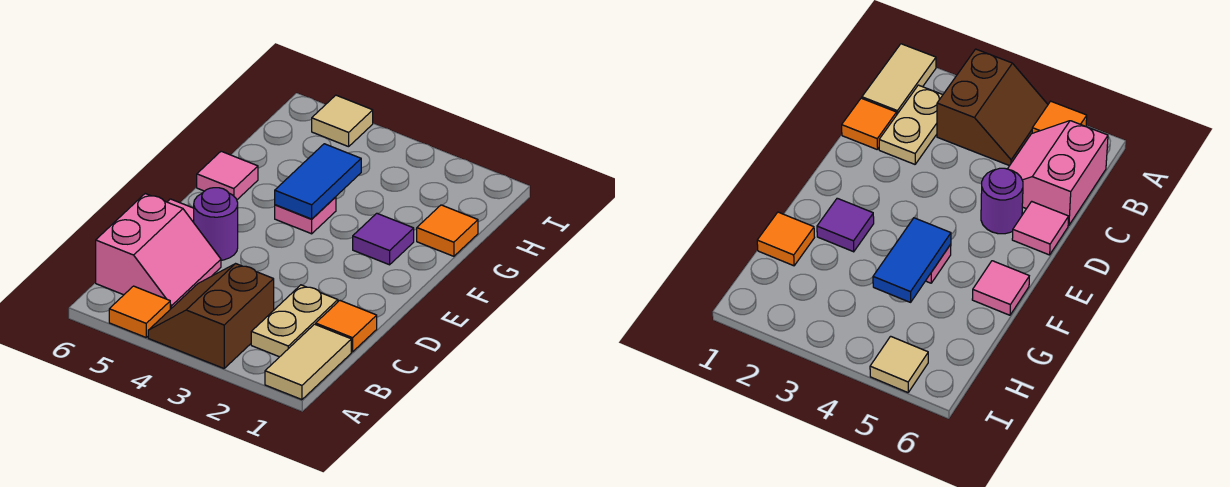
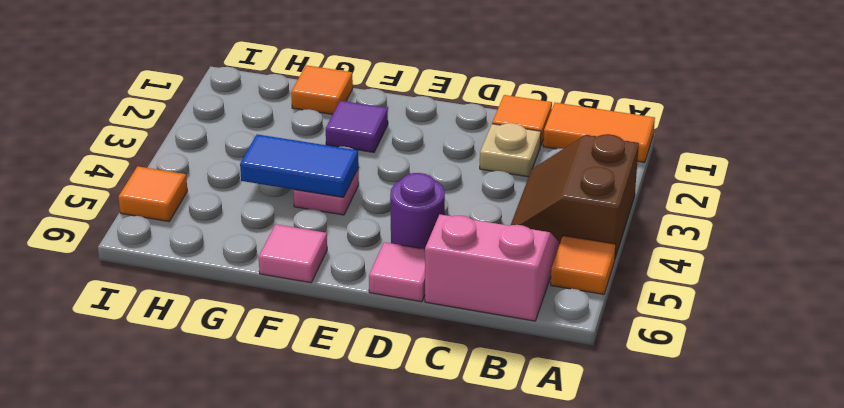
tan 1x2 tile [265,324,351,400] -> orange 1x2 tile [543,103,655,162]
brown 2x2 slope [148,264,274,368] -> brown 2x2 slope turned to [511,134,639,258]
tan 1x2 plate [251,285,338,357] -> tan 1x1 plate [480,123,541,177]
tan 1x1 tile [312,95,373,147] -> orange 1x1 tile [118,166,187,222]

